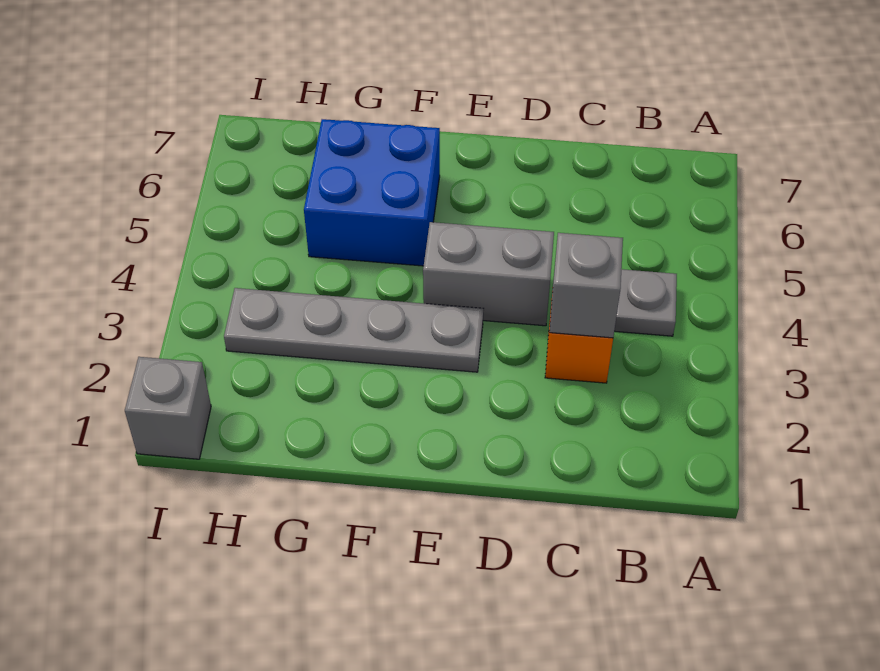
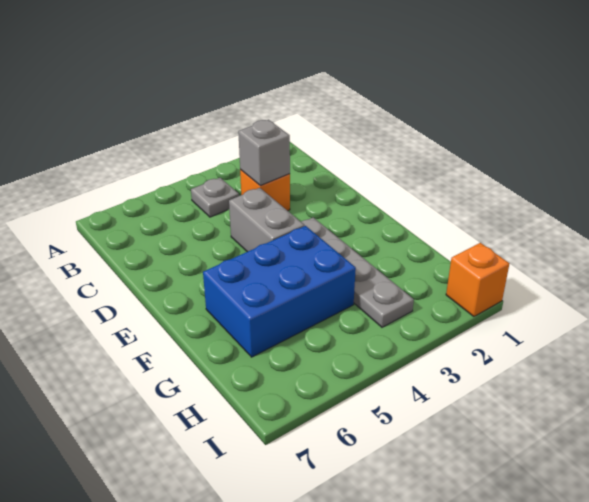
blue 2x2 brick [304,119,440,266] -> blue 2x3 brick [203,226,356,357]
grey 1x1 brick [125,357,211,459] -> orange 1x1 brick [446,243,509,317]

